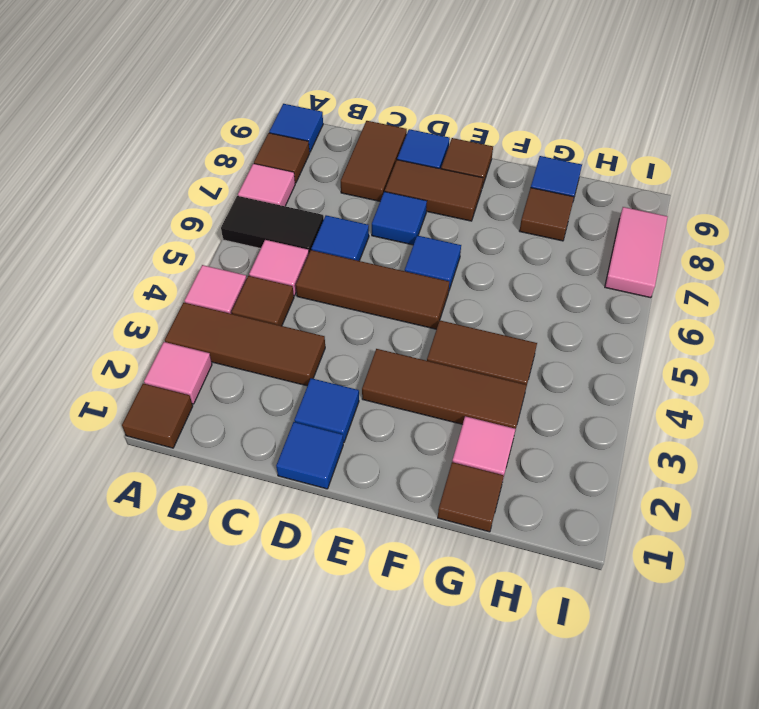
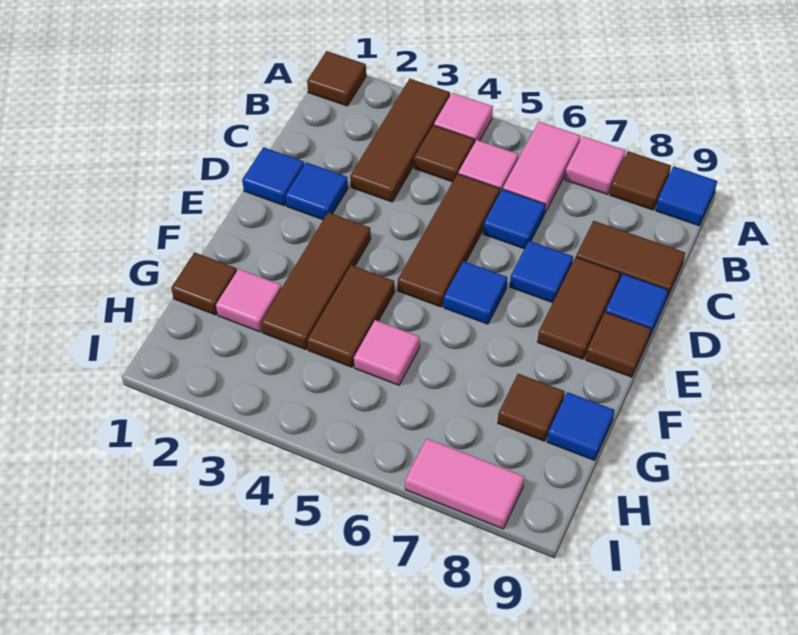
pink 1x1 tile [144,342,212,404] -> pink 1x1 tile moved to [354,320,420,385]
black 1x2 tile [221,196,324,253] -> pink 1x2 tile [503,122,581,214]

